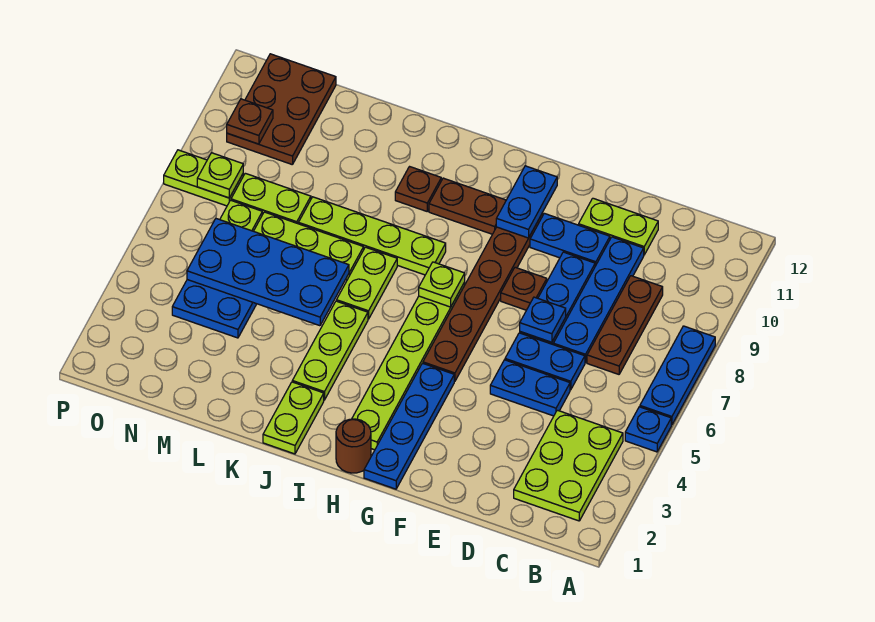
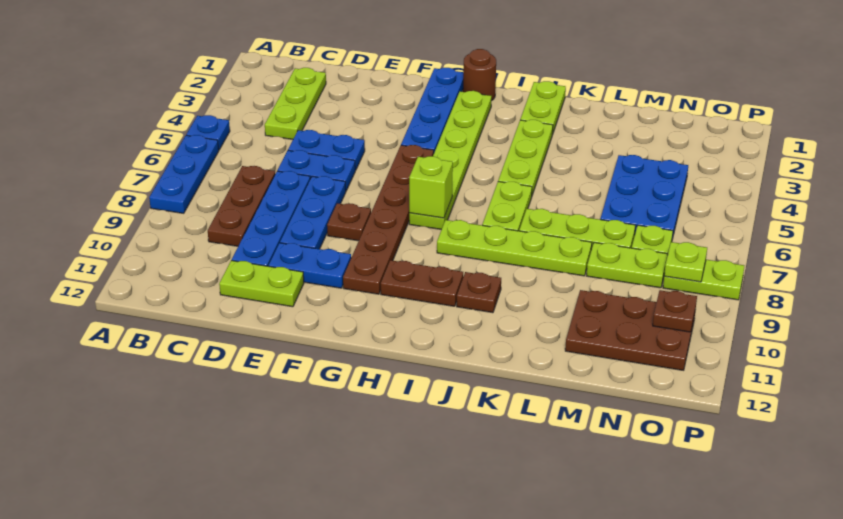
lime 2x3 plate [514,410,623,521] -> lime 1x3 plate [265,68,326,139]
blue 1x1 plate [520,297,566,342] -> none
blue 1x2 plate [496,166,557,238] -> none
lime 1x1 plate [419,262,465,307] -> lime 1x1 brick [409,156,453,218]
blue 2x4 plate [187,219,349,326] -> none
brown 2x3 plate [227,54,336,165] -> brown 2x3 plate turned to [565,290,695,370]

